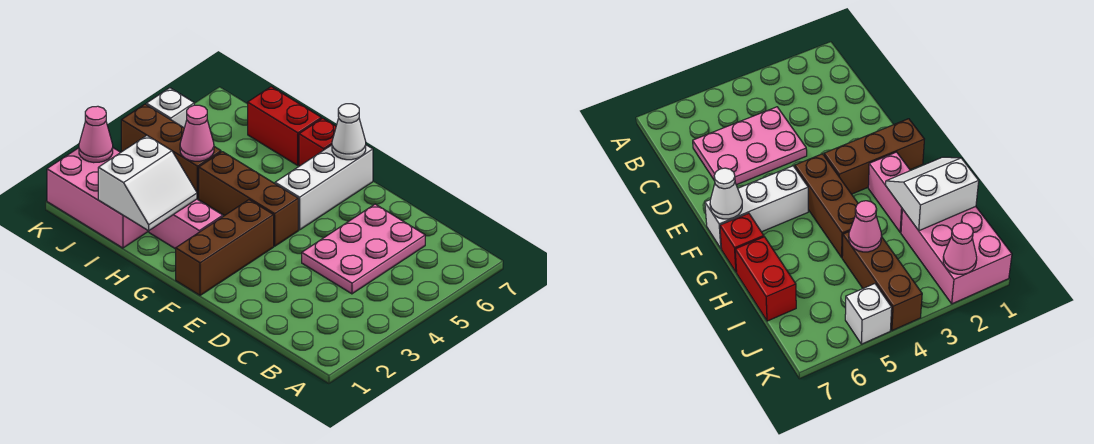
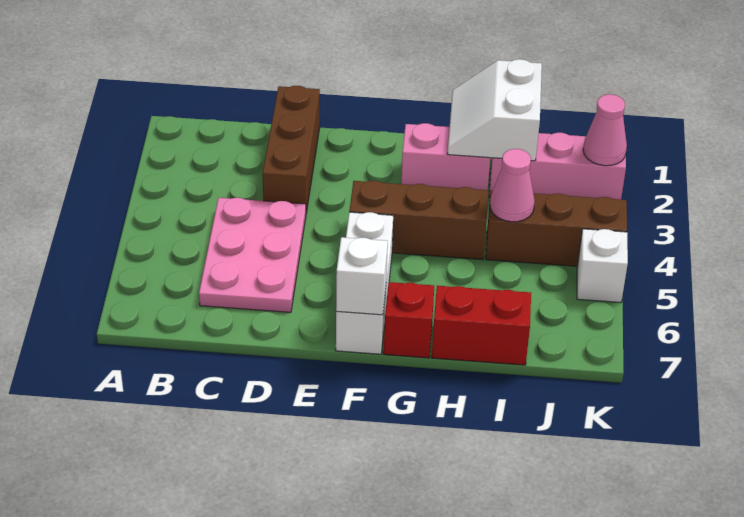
brown 1x3 brick [176,200,274,295] -> brown 1x3 brick moved to [263,86,320,213]
white 1x1 cone [332,104,366,160] -> white 1x1 brick [336,237,388,315]
pink 2x3 brick [47,148,148,248] -> pink 1x3 brick [489,133,626,200]

